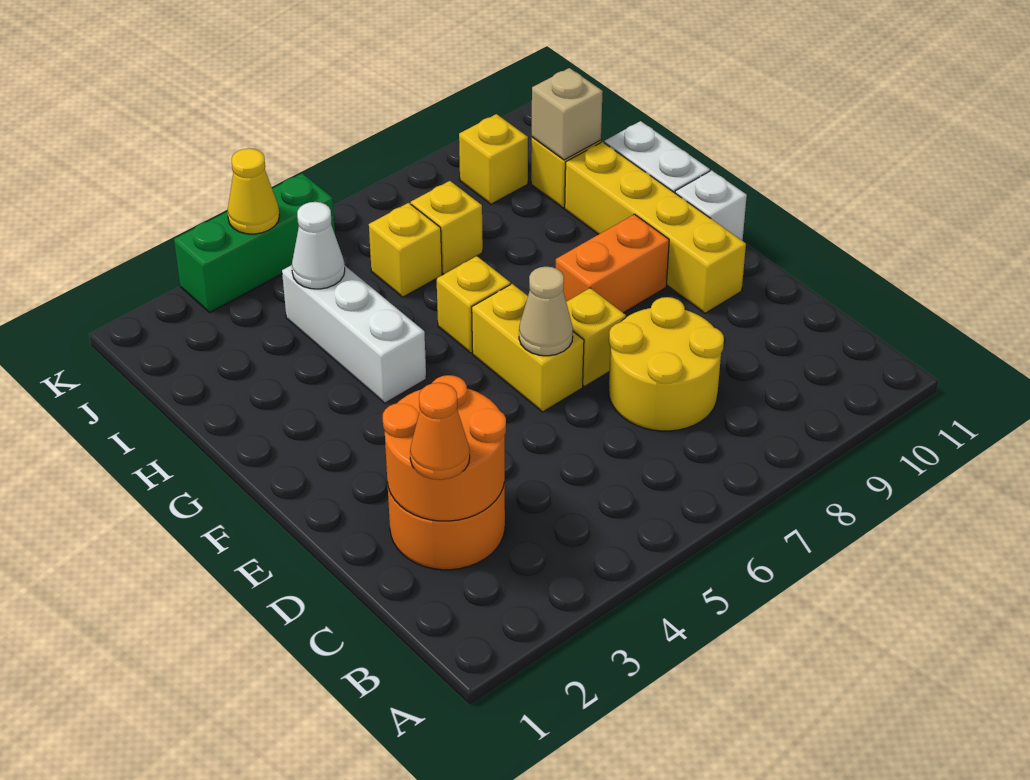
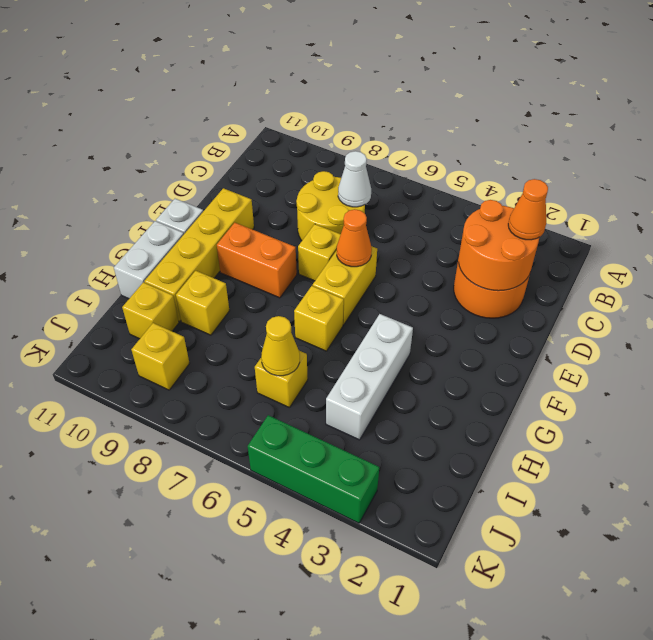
tan 1x1 cone [519,267,573,356] -> orange 1x1 cone [337,209,372,267]
white 1x1 cone [292,202,345,289] -> white 1x1 cone moved to [338,151,371,207]
yellow 1x1 brick [411,181,483,274] -> yellow 1x1 brick moved to [176,271,230,335]
tan 1x1 brick [532,68,603,160] -> none
yellow 1x1 cone [227,148,279,234] -> yellow 1x1 cone moved to [261,316,300,376]

